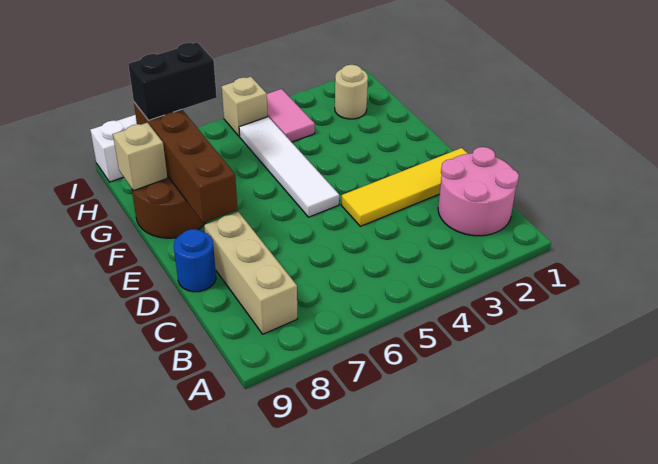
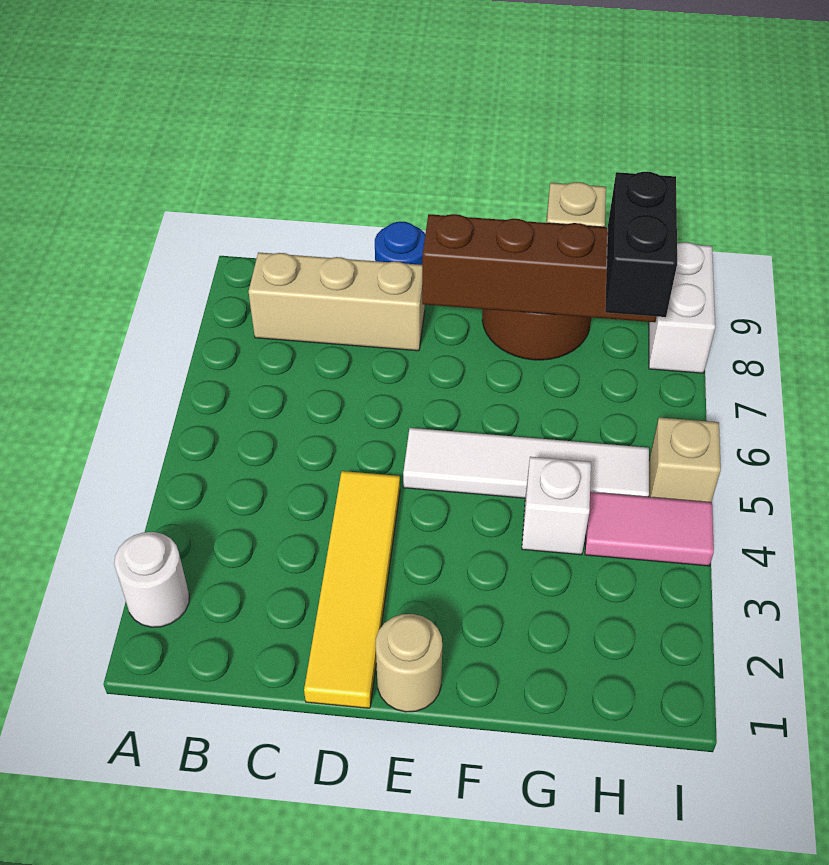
none -> white 1x1 round brick [114,532,189,627]
pink 2x2 round brick [438,147,519,236] -> none
none -> white 1x1 brick [522,457,591,555]
tan 1x1 round brick [335,65,368,119] -> tan 1x1 round brick moved to [376,614,442,712]

